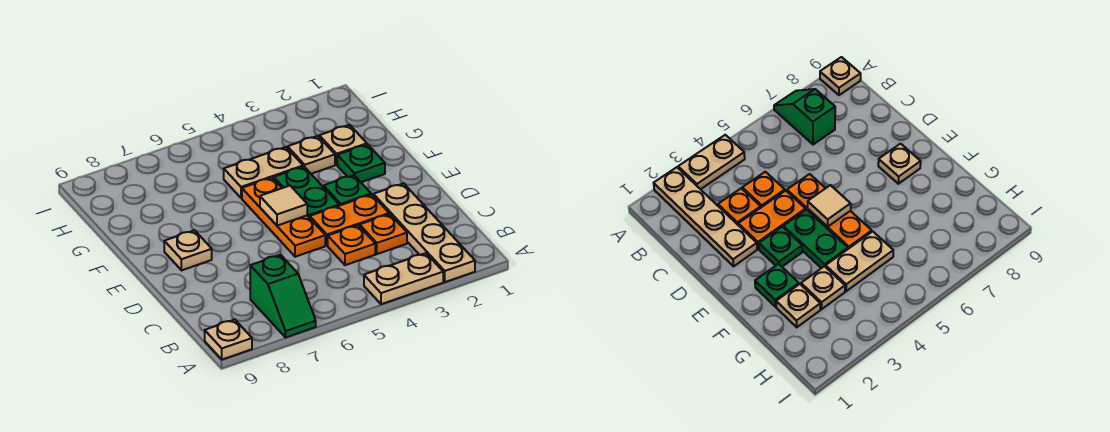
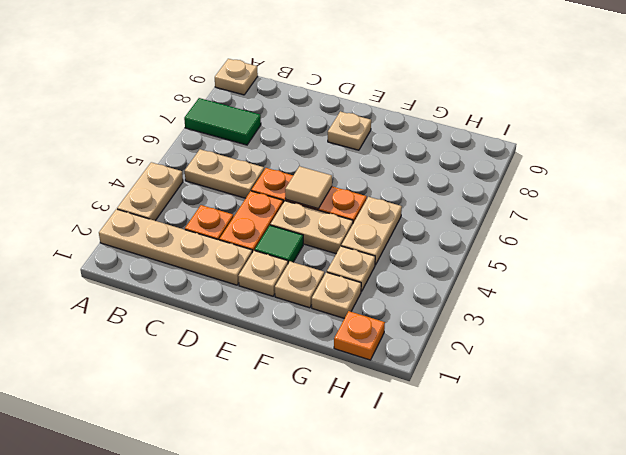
green 1x2 slope [250,255,316,338] -> green 1x2 tile [184,98,261,145]
none -> tan 1x2 plate [185,149,264,198]
orange 1x1 plate [328,225,375,265] -> orange 1x1 plate moved to [334,311,385,360]
none -> tan 1x1 plate [238,251,288,296]
green 1x1 plate [324,175,371,206] -> green 1x1 tile [255,225,303,263]
green 1x2 plate [274,167,339,218] -> tan 1x2 plate [270,201,353,254]
green 1x1 plate [337,144,385,182] -> tan 1x1 plate [275,261,324,308]

